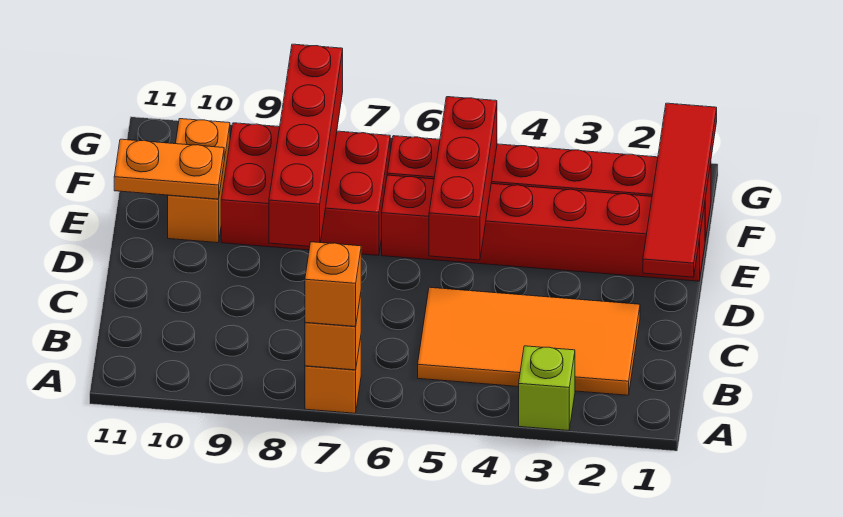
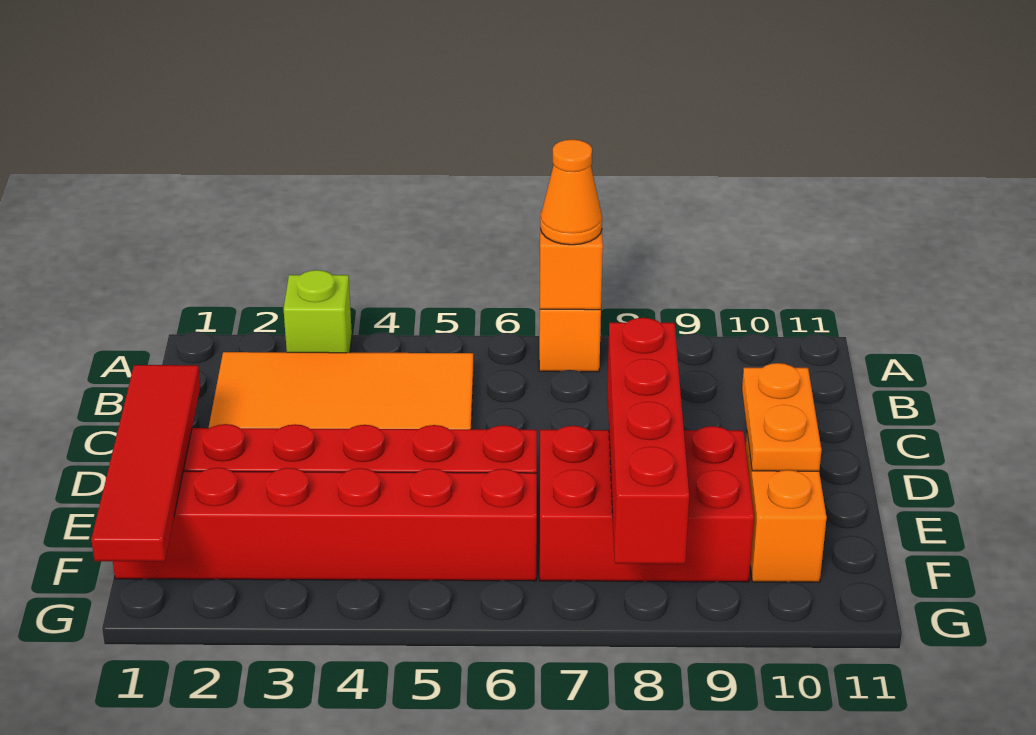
orange 1x1 brick [305,242,361,326] -> orange 1x1 cone [540,140,602,245]
red 1x3 brick [429,97,497,260] -> none
orange 1x2 plate [114,139,224,199] -> orange 1x2 plate turned to [742,363,822,471]

